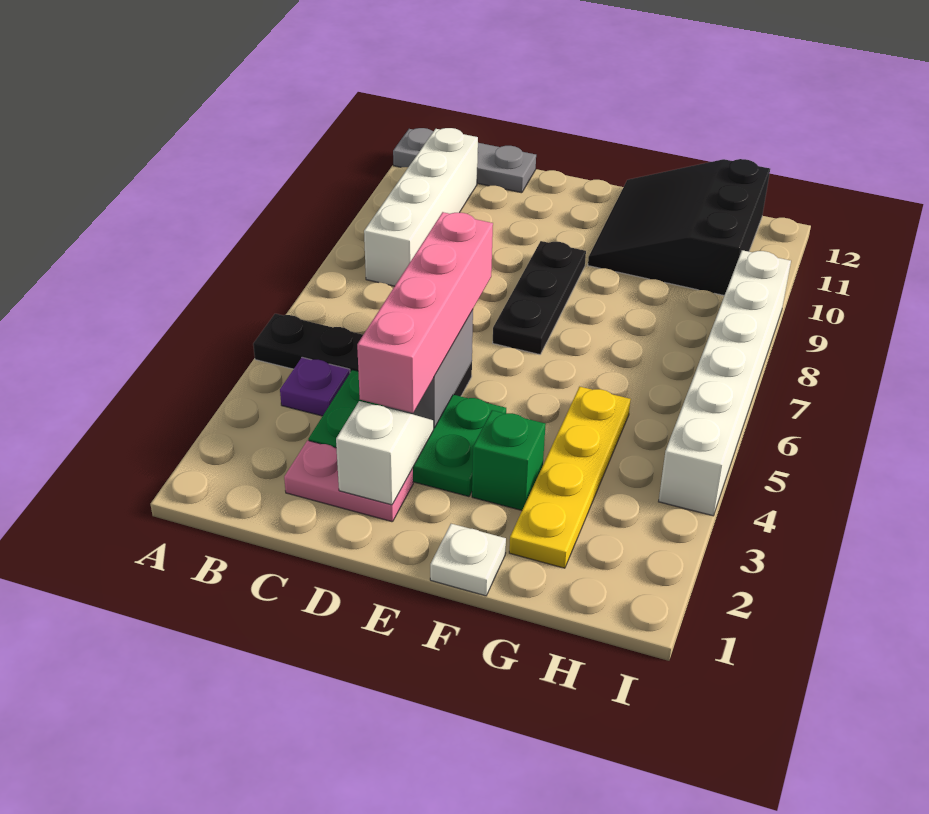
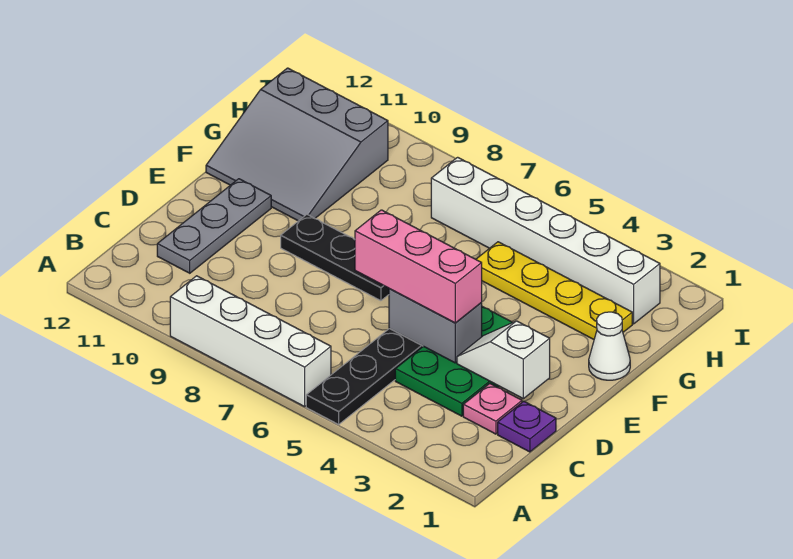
grey 1x3 plate [393,128,536,193] -> grey 1x3 plate moved to [157,179,271,273]
purple 1x1 plate [280,357,350,416] -> purple 1x1 plate moved to [498,401,556,452]
white 1x4 brick [364,128,478,286] -> white 1x4 brick moved to [170,276,331,407]
pink 1x2 plate [284,440,413,522] -> pink 1x1 plate [463,384,522,434]
pink 1x4 brick [357,212,493,413] -> pink 1x3 brick [355,210,482,323]
white 1x1 plate [430,524,506,596] -> white 1x1 cone [589,312,630,380]
green 1x1 brick [472,410,546,510] -> none
black 3x3 slope [588,159,770,296] -> grey 3x3 slope [206,68,388,221]
white 1x6 brick [659,250,791,516] -> white 1x6 brick moved to [431,157,660,324]

